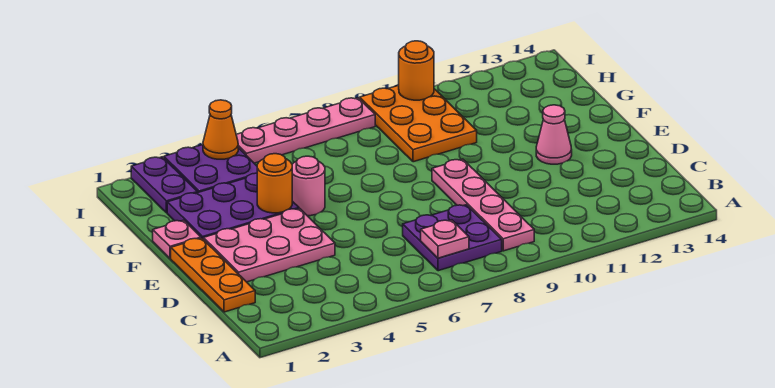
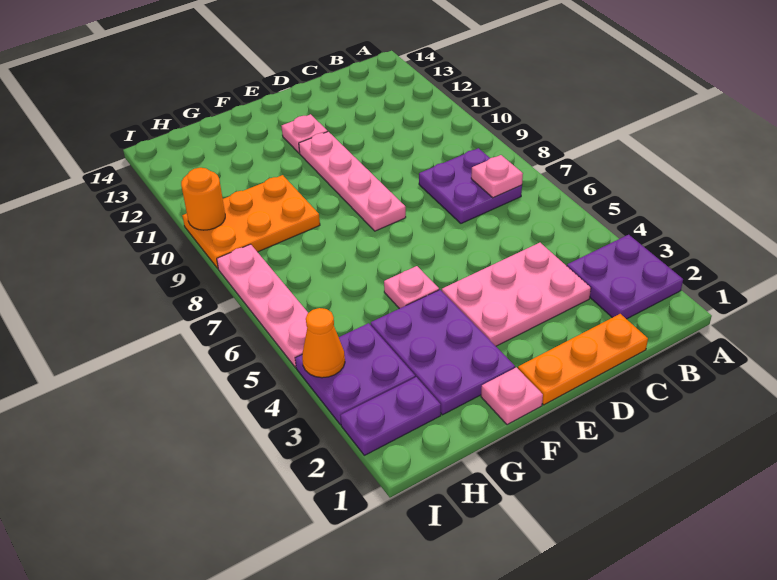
none -> purple 2x2 plate [567,235,683,319]
pink 1x4 plate [432,159,534,251] -> pink 1x4 plate turned to [299,132,406,231]
pink 2x3 plate [203,208,335,282] -> pink 2x3 plate turned to [442,243,591,346]
pink 1x1 cone [536,105,572,164] -> pink 1x1 plate [281,114,328,153]
orange 1x1 round brick [257,154,292,213] -> none
pink 1x1 round brick [292,156,325,216] -> pink 1x1 plate [384,266,439,309]

